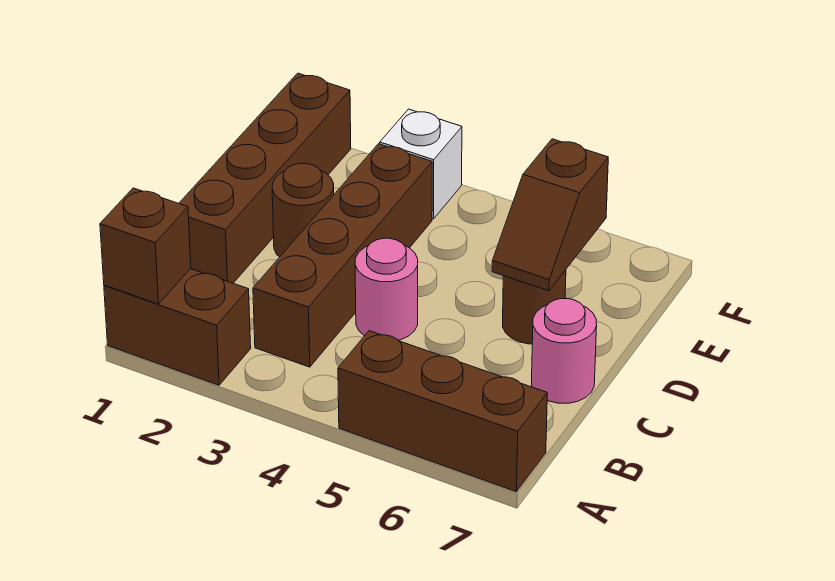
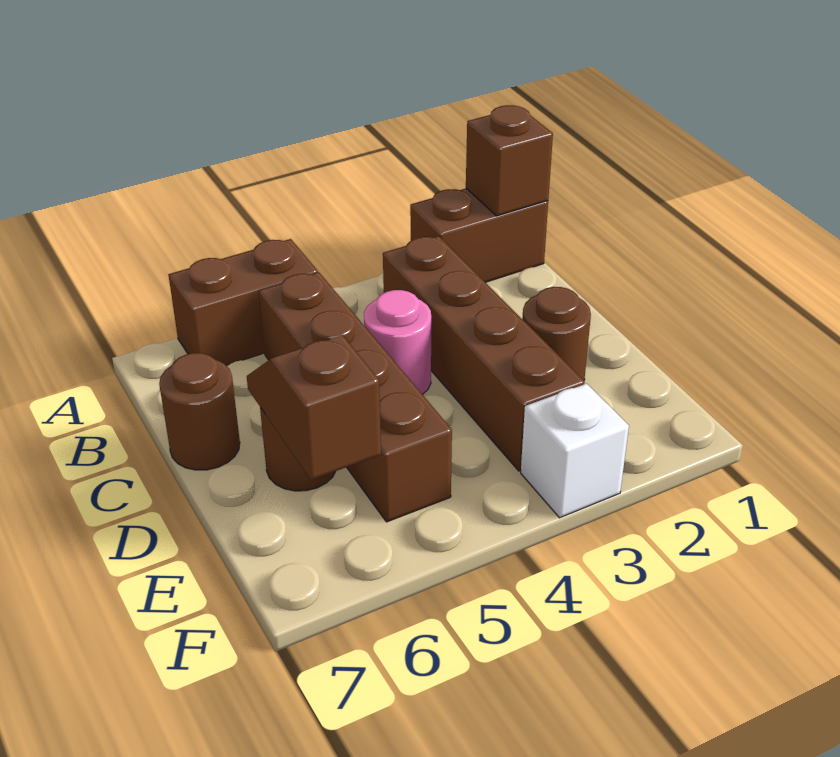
brown 1x3 brick [338,331,547,492] -> brown 1x2 brick [168,239,318,365]
brown 1x4 brick [179,73,351,283] -> brown 1x4 brick moved to [259,272,452,522]
pink 1x1 round brick [532,299,597,403] -> brown 1x1 round brick [159,353,240,470]

